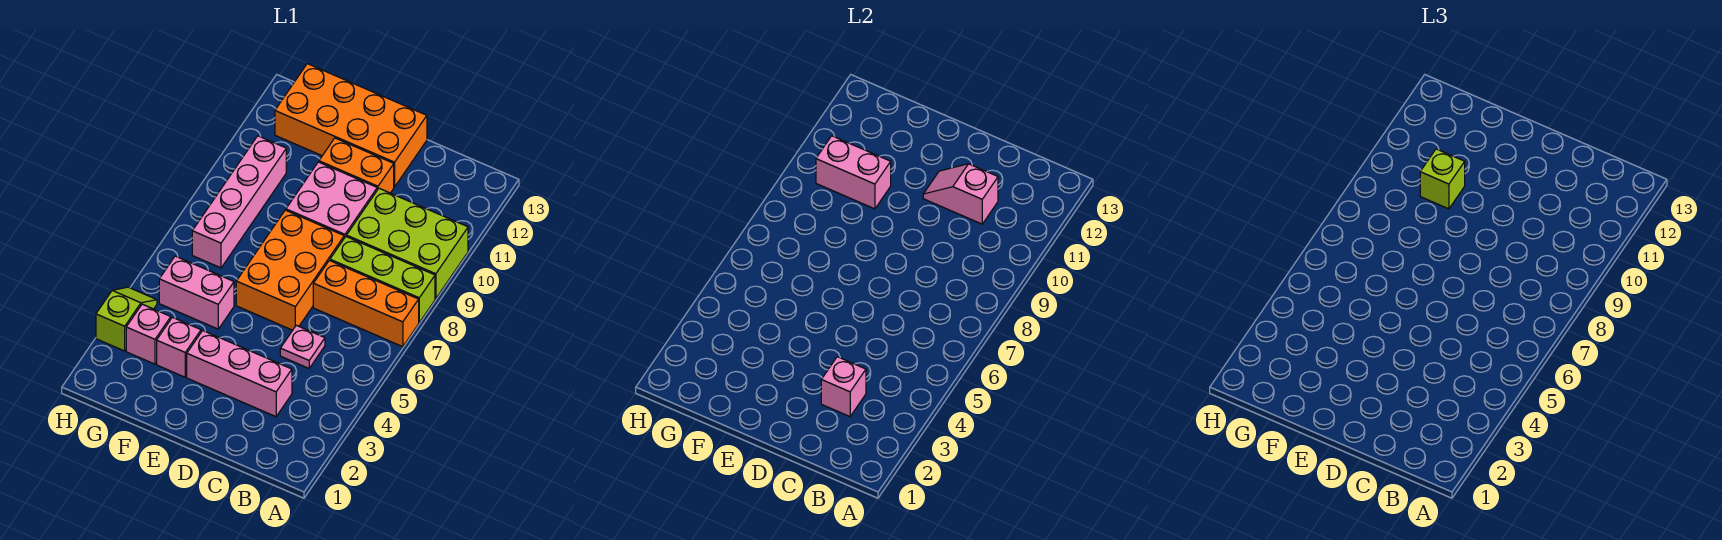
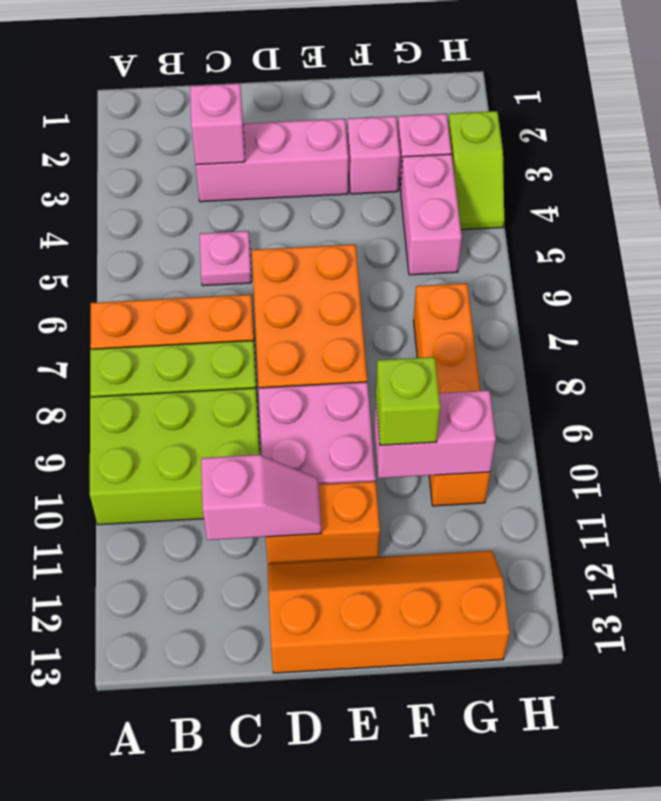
orange 2x4 brick [275,64,427,187] -> orange 2x4 slope [268,551,510,673]
pink 1x2 brick [159,256,234,329] -> pink 1x2 brick turned to [401,154,462,275]
pink 1x4 brick [192,136,286,268] -> orange 1x4 brick [414,283,490,506]

